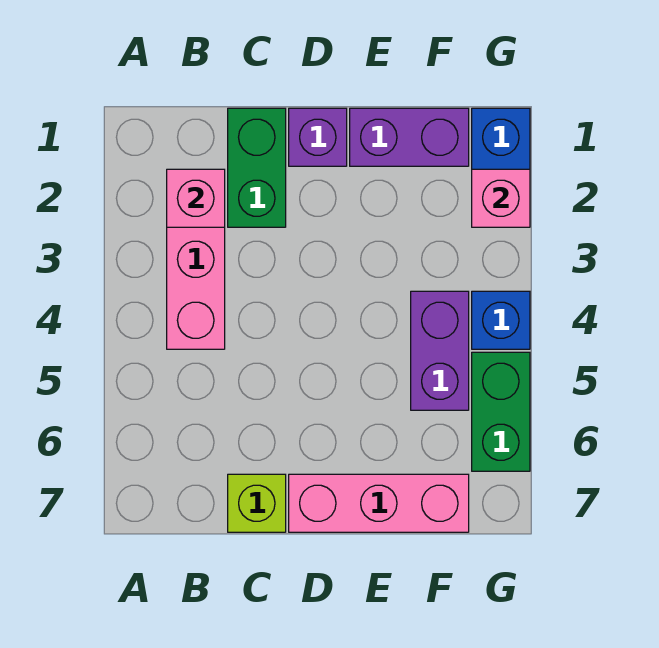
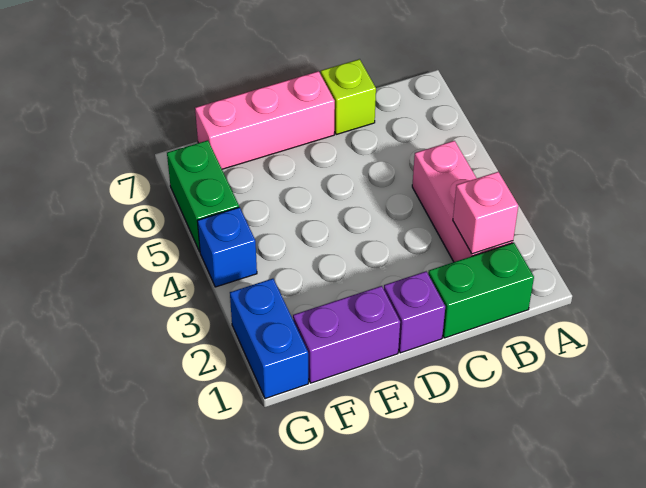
green 1x2 brick [228,108,286,227] -> green 1x2 brick turned to [428,243,534,338]
purple 1x2 brick [411,291,469,410] -> none
pink 1x1 brick [472,169,530,227] -> none

